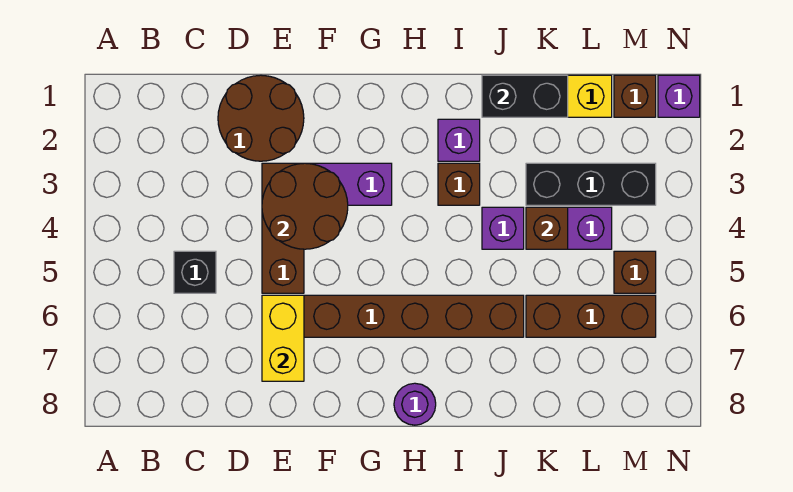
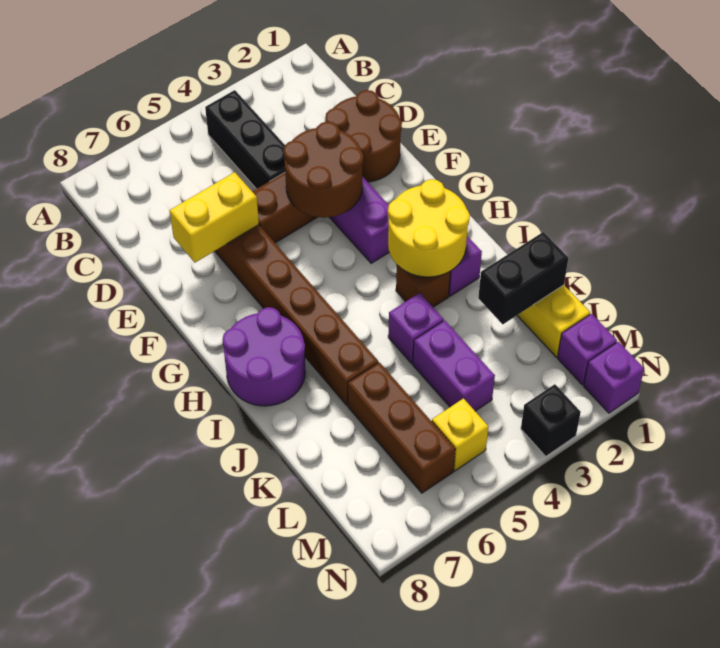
black 1x1 brick [174,251,216,293] -> black 1x1 brick moved to [521,384,581,456]
none -> yellow 2x2 round brick [388,179,470,277]
purple 1x1 round brick [394,383,436,425] -> purple 2x2 round brick [222,307,305,406]
black 1x2 brick [482,75,568,117] -> black 1x2 brick turned to [478,232,568,324]
black 1x3 brick [526,163,656,205] -> black 1x3 brick moved to [205,90,285,189]
brown 1x1 brick [526,207,568,249] -> none
brown 1x1 brick [614,75,656,117] -> purple 1x1 brick [558,314,617,385]
brown 1x1 brick [614,251,656,293] -> yellow 1x1 brick [432,398,488,471]

